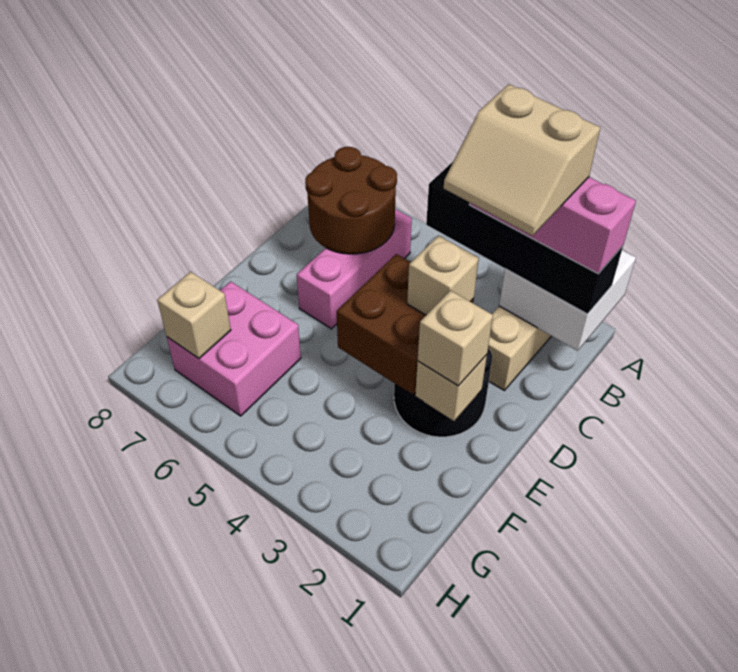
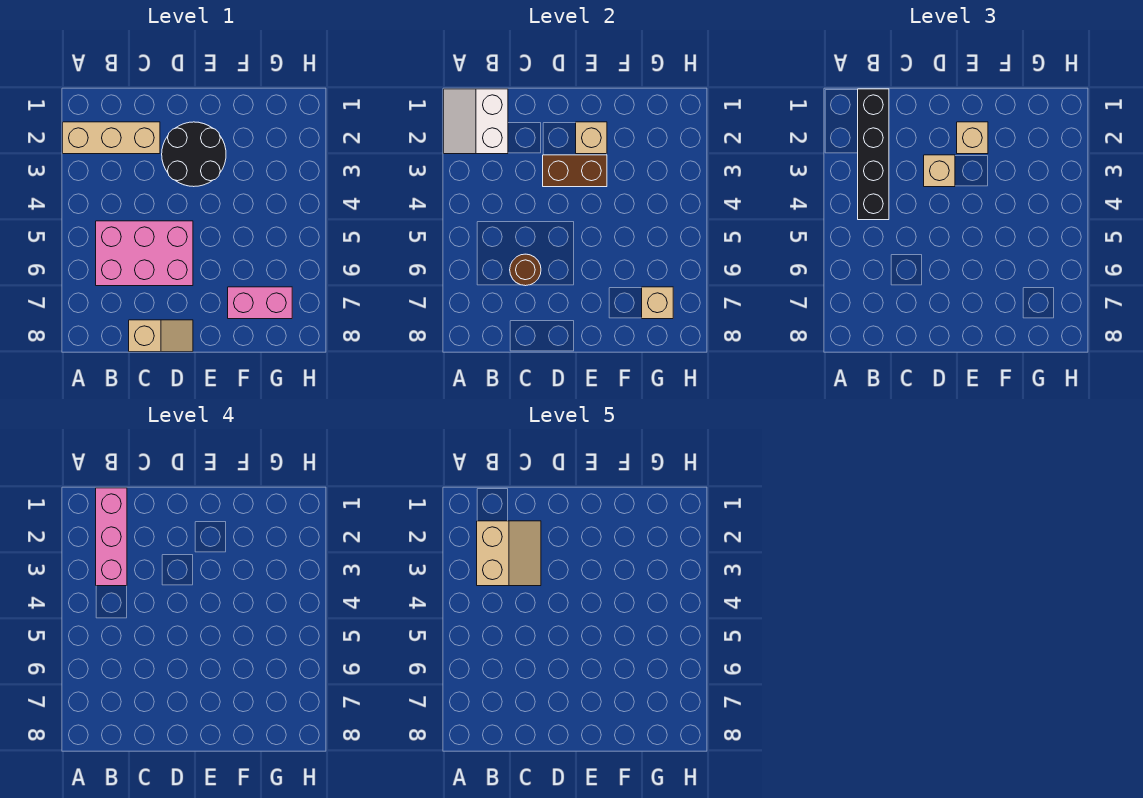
white 2x2 brick [499,250,636,351] -> white 2x2 slope [444,89,508,154]
pink 1x3 brick [297,209,412,329] -> pink 2x3 brick [96,221,193,286]
brown 2x2 round brick [305,147,397,254] -> brown 1x1 round brick [510,254,541,286]
none -> tan 1x2 slope [129,320,193,352]
brown 2x2 brick [337,254,474,395] -> brown 1x2 brick [543,155,607,187]
pink 2x2 brick [167,282,301,416] -> pink 1x2 brick [228,287,292,319]

